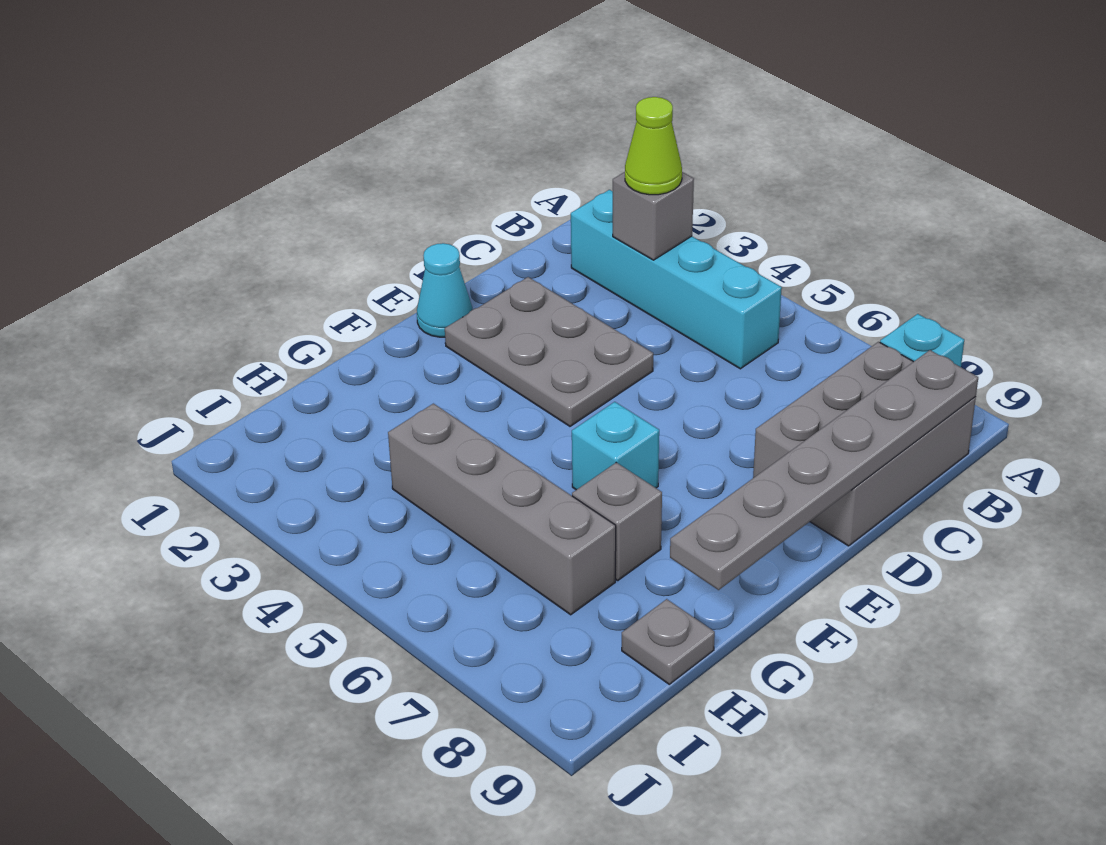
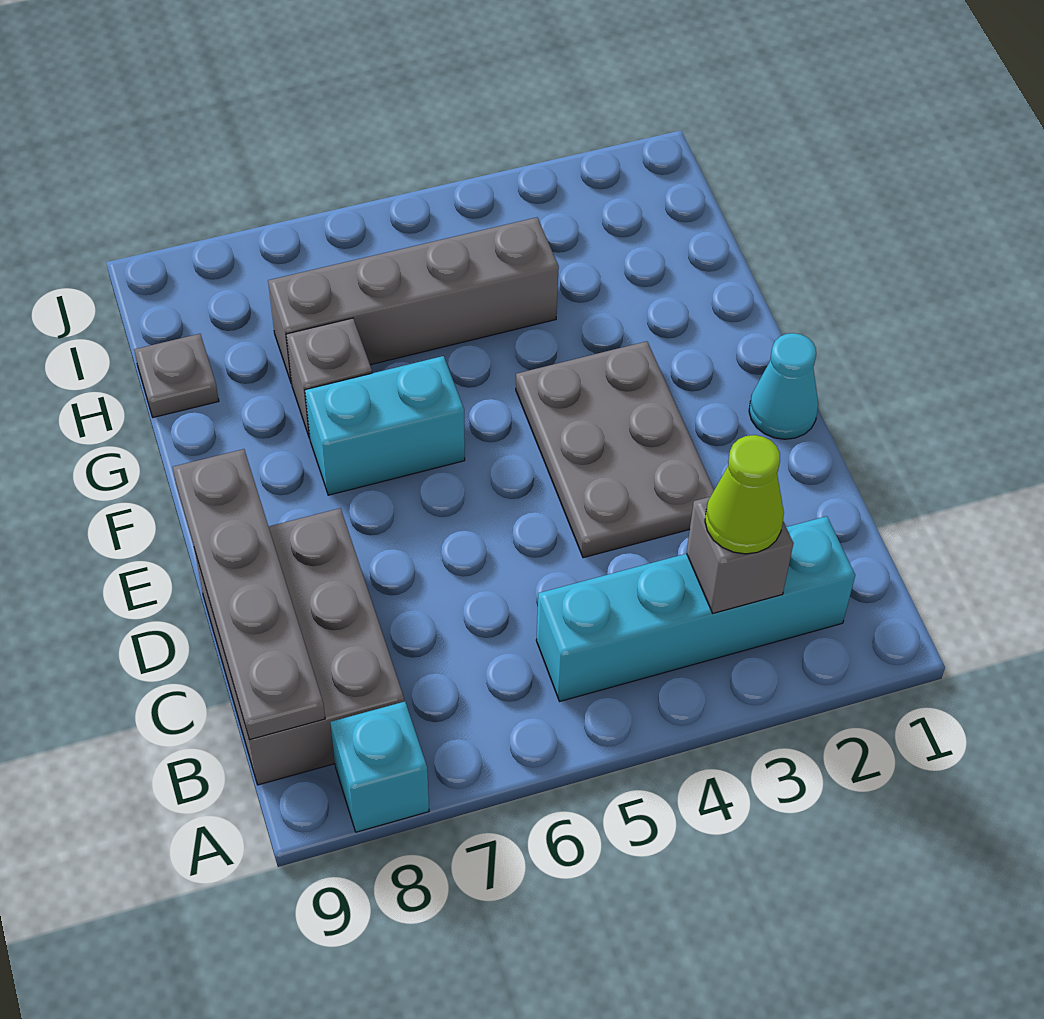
grey 1x6 plate [670,350,978,590] -> grey 1x4 plate [173,449,325,740]
grey 2x3 plate [445,277,653,426] -> grey 2x3 plate turned to [516,341,714,558]
cyan 1x1 brick [572,402,659,490] -> cyan 1x2 brick [305,356,465,495]

